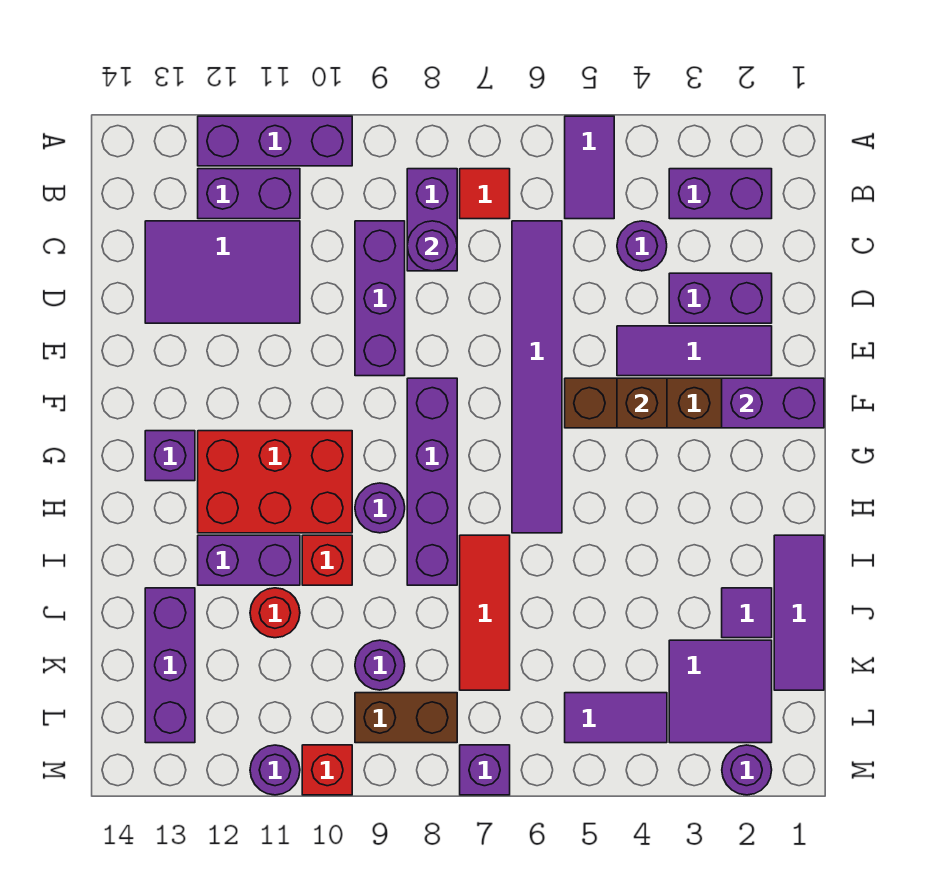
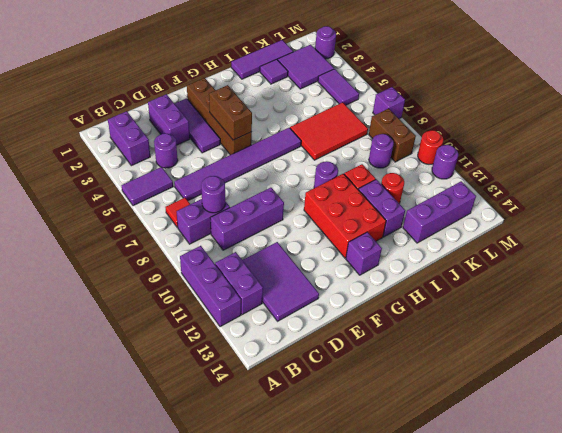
purple 1x2 brick [722,378,824,428] -> none
brown 1x1 brick [617,378,667,428] -> brown 1x2 brick [209,85,252,140]
purple 1x4 brick [407,378,457,585] -> none
red 1x3 tile [460,535,510,690] -> red 2x3 tile [290,102,368,160]
red 1x1 brick [302,745,352,795] -> red 1x1 round brick [418,130,444,164]

